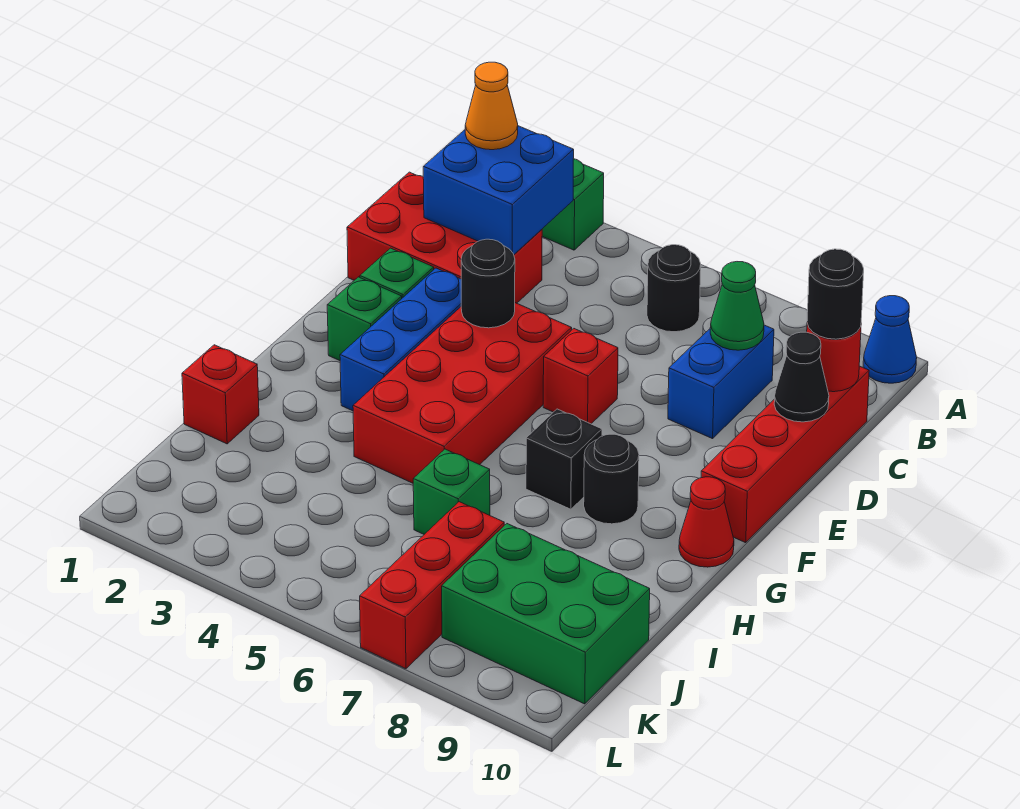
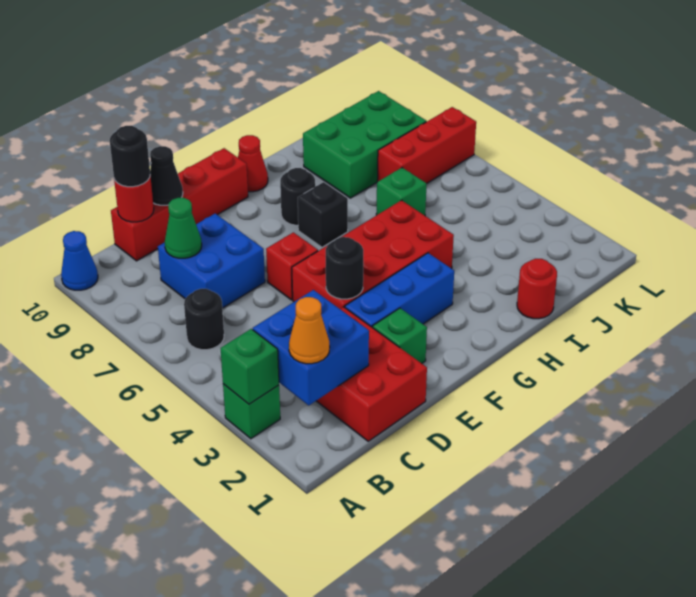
blue 1x2 brick [668,325,774,439] -> blue 2x2 brick [158,214,265,308]
green 1x1 brick [327,277,402,361] -> green 1x1 brick moved to [220,329,279,404]
red 1x1 brick [182,345,259,444] -> red 1x1 round brick [517,259,557,319]
green 2x3 brick [442,524,650,704] -> green 2x3 brick turned to [303,91,426,198]

